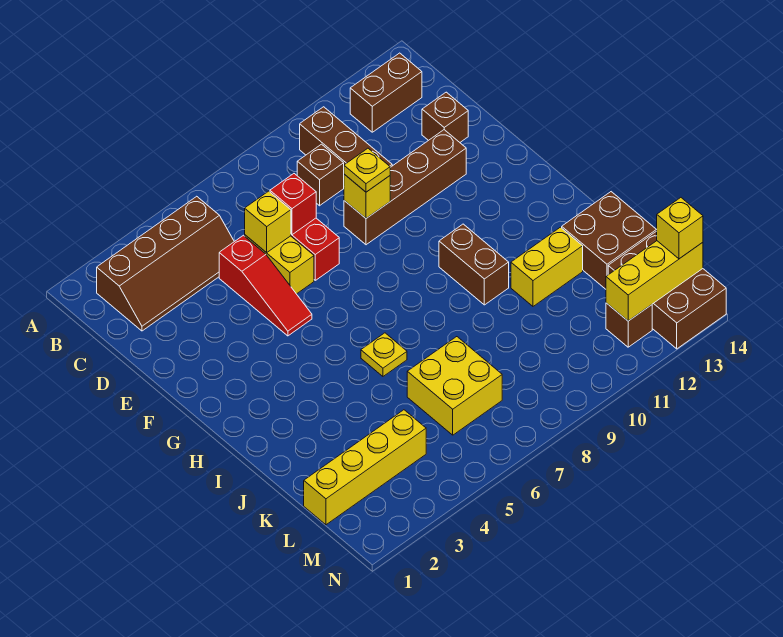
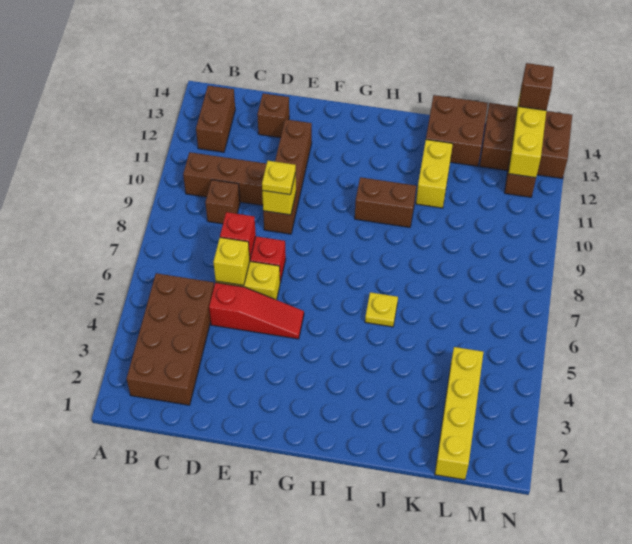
brown 2x4 slope [97,196,234,331] -> brown 2x4 brick [127,273,214,405]
yellow 2x2 brick [407,337,502,435] -> none
yellow 1x1 brick [657,198,703,259] -> brown 1x1 brick [519,63,554,110]

